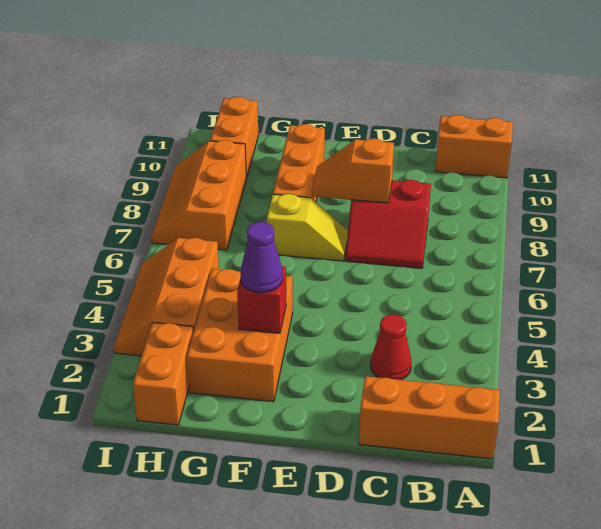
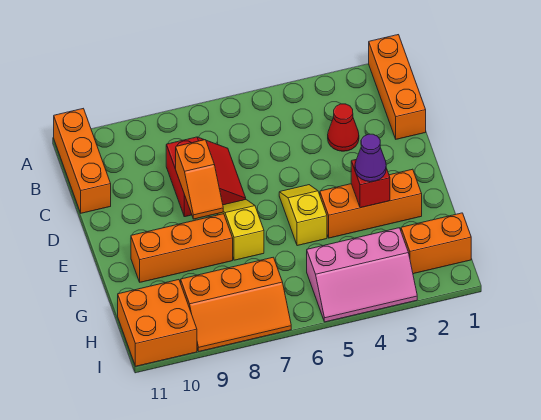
orange 1x2 brick [435,115,513,178] -> orange 1x3 brick [54,109,111,213]
none -> yellow 1x2 slope [279,185,327,246]
orange 2x3 brick [187,269,293,402] -> orange 1x3 brick [320,169,422,238]
orange 2x3 slope [114,238,219,356] -> pink 2x3 slope [307,228,417,322]
orange 1x2 brick [210,97,258,178] -> orange 2x2 brick [118,280,197,366]

